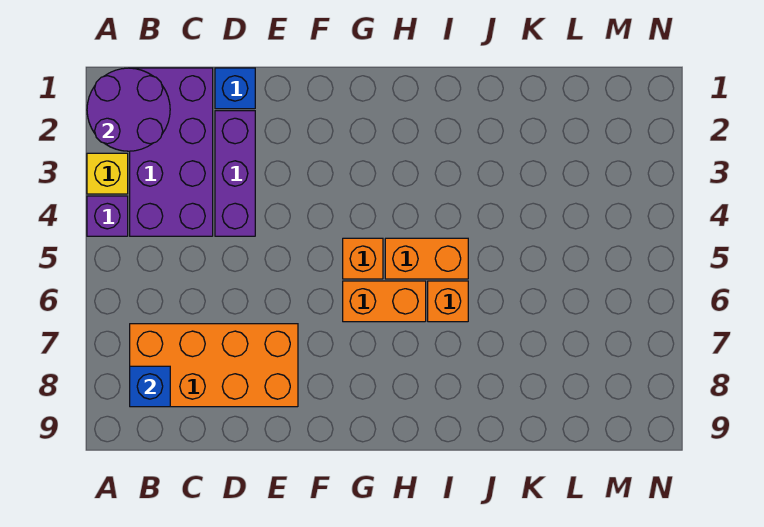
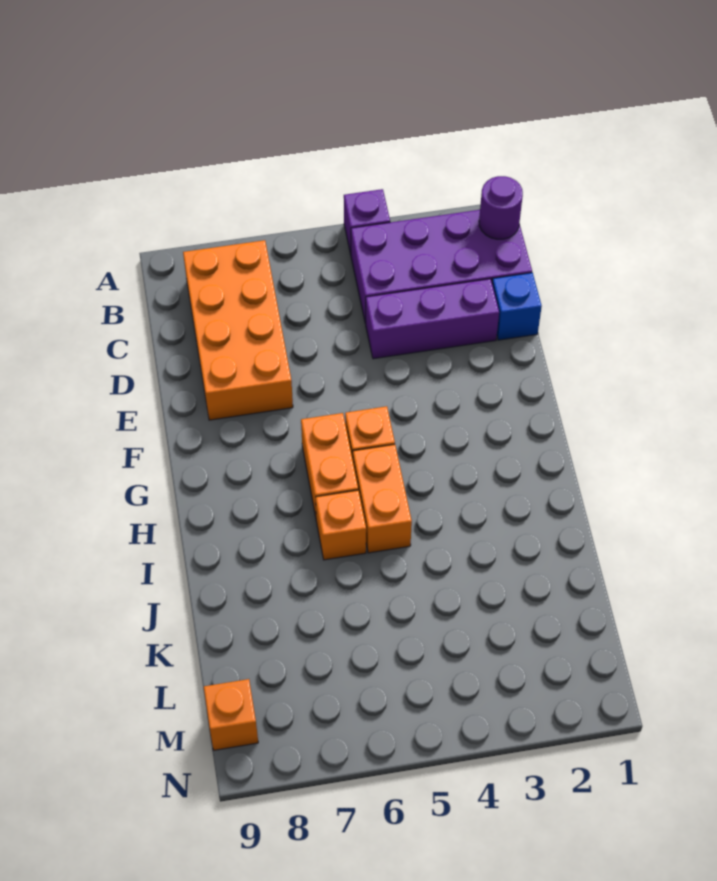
purple 2x2 round brick [87,68,170,151] -> purple 1x1 round brick [479,176,523,239]
yellow 1x1 brick [87,153,128,194] -> none
blue 1x1 brick [130,366,170,407] -> none
none -> orange 1x1 brick [204,679,258,750]

